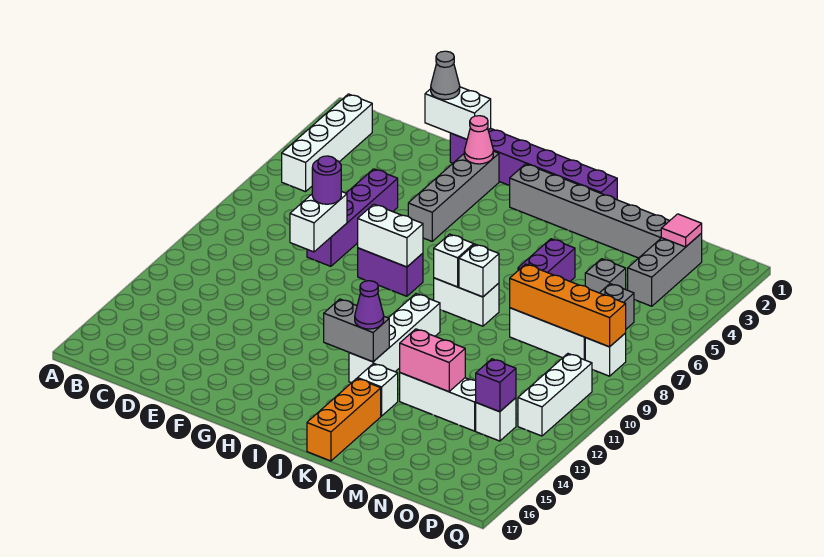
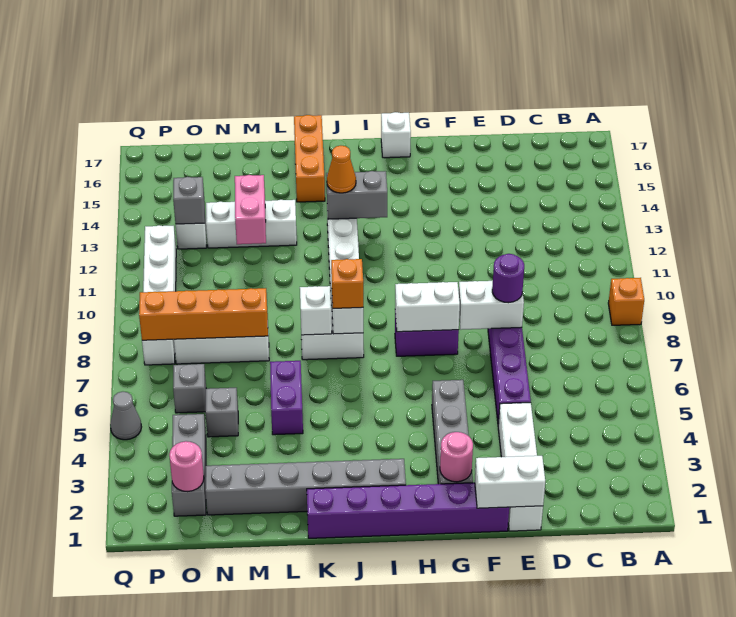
none -> orange 1x1 brick [608,278,644,325]
white 1x4 brick [282,94,372,192] -> white 1x4 brick moved to [498,403,543,531]
grey 1x1 cone [431,51,460,100] -> grey 1x1 cone moved to [110,392,141,440]
white 1x2 brick [290,191,347,252] -> white 1x2 brick turned to [459,281,524,330]
pink 1x1 cone [464,116,493,164] -> pink 1x1 round brick [440,432,473,482]
none -> orange 1x1 brick [331,259,363,308]
purple 1x1 cone [355,281,384,329] -> orange 1x1 cone [327,146,356,193]
white 1x1 brick [358,363,398,416] -> white 1x1 brick moved to [381,112,411,158]
pink 1x2 brick [400,329,465,392] -> pink 1x2 brick turned to [235,175,266,244]
pink 1x1 tile [661,214,702,247] -> pink 1x1 round brick [169,441,204,492]
purple 1x1 brick [476,359,516,412] -> grey 1x1 brick [173,177,205,224]

